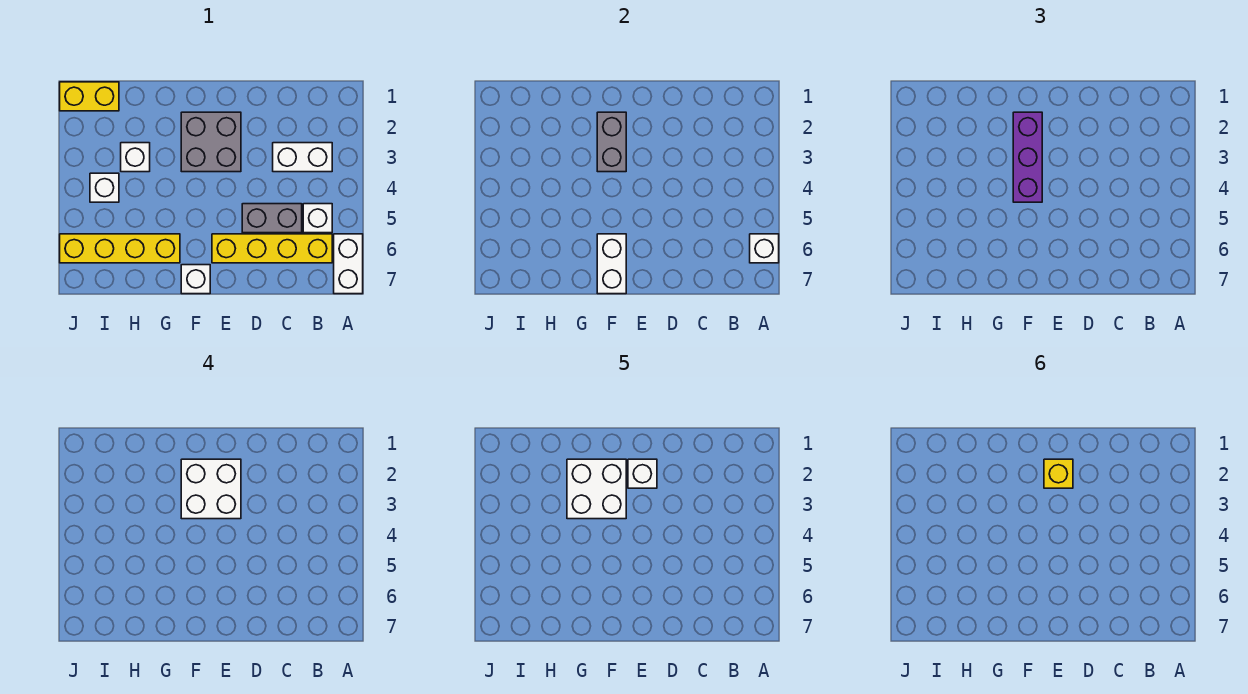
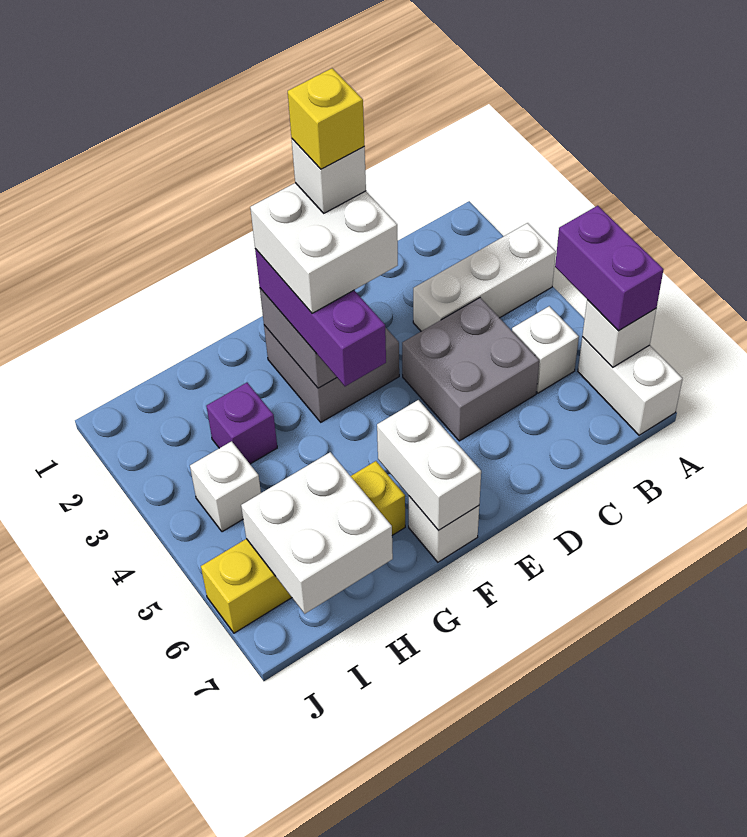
none -> purple 1x2 brick [555,206,664,331]
white 1x2 brick [273,143,332,172] -> white 1x3 brick [413,223,556,331]
yellow 1x4 brick [212,234,332,263] -> none
grey 1x2 brick [242,204,302,233] -> grey 2x2 brick [402,298,539,441]
white 2x2 brick [567,459,626,519] -> white 2x2 brick moved to [241,452,393,614]
white 1x1 brick [121,143,150,172] -> purple 1x1 brick [206,383,277,464]
yellow 1x2 brick [60,82,119,111] -> none

